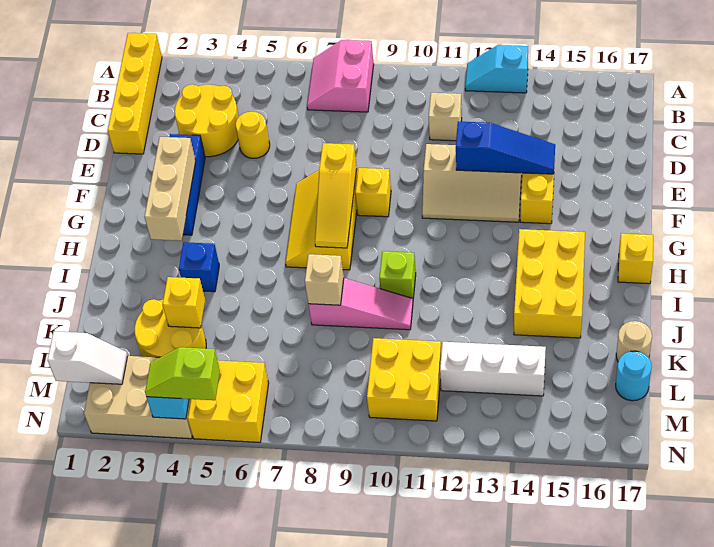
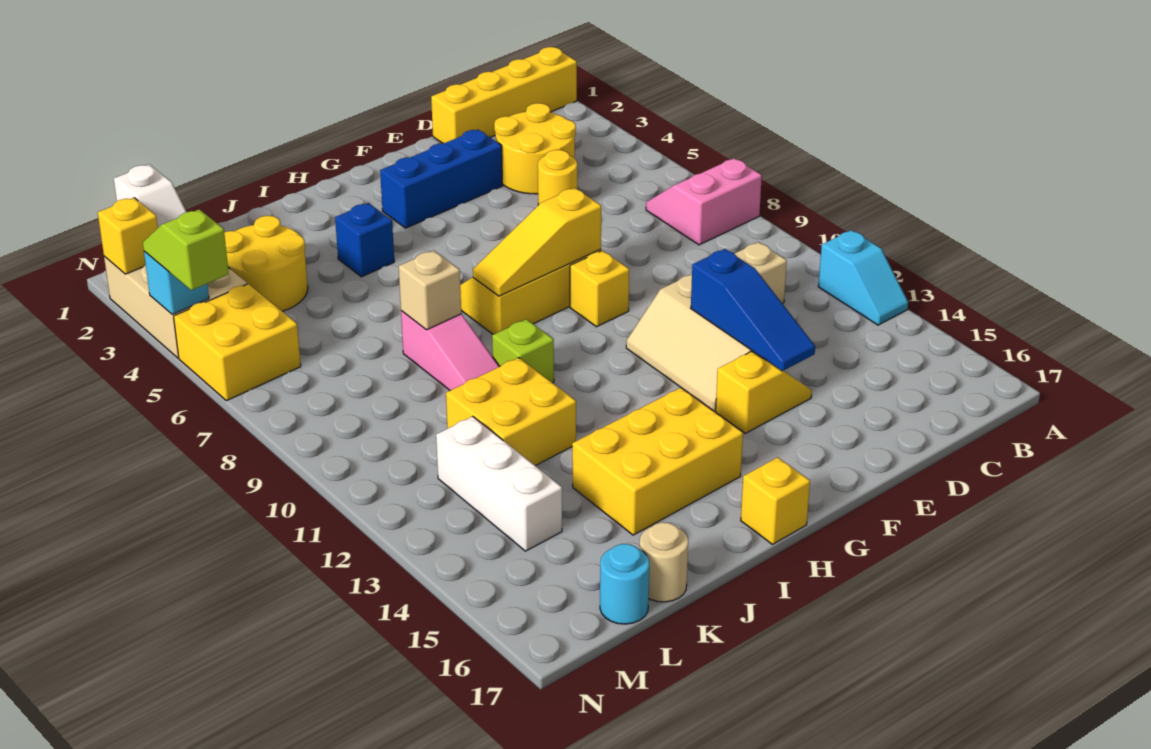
cyan 1x2 slope [465,45,528,93] -> cyan 1x2 slope turned to [818,230,908,325]
tan 1x3 brick [145,137,196,241] -> none
yellow 1x1 brick [162,277,205,328] -> yellow 1x1 brick moved to [98,198,158,274]
yellow 2x2 brick [367,338,441,421] -> yellow 2x2 brick moved to [446,358,576,466]

